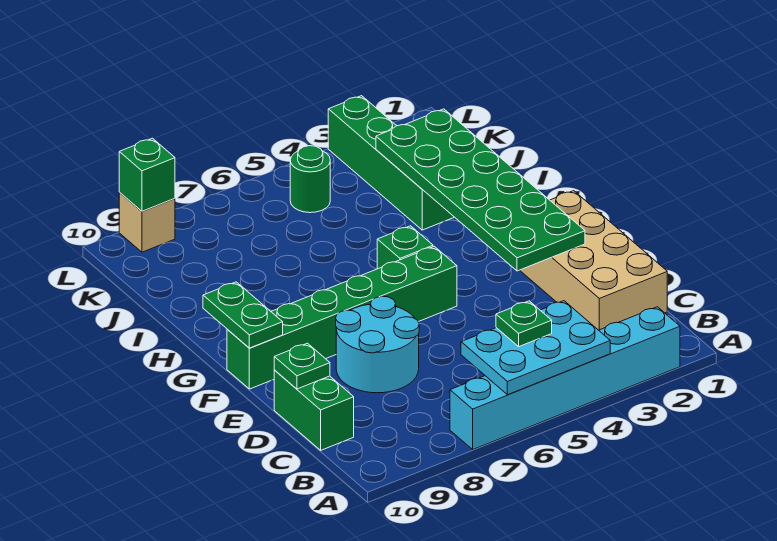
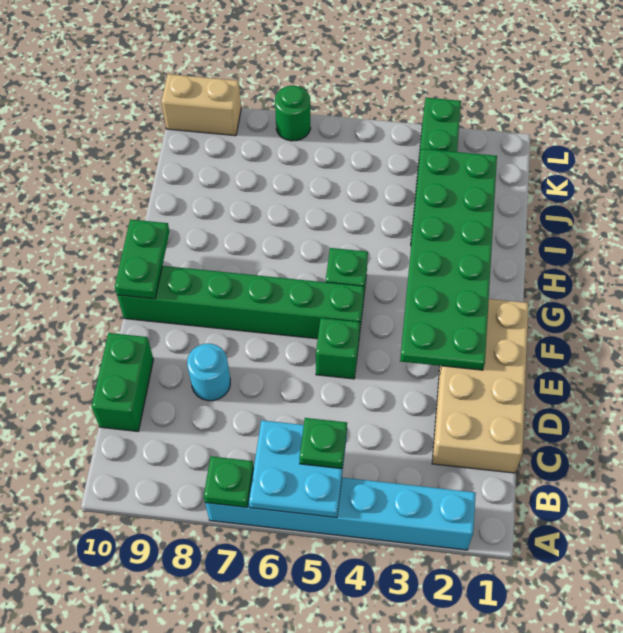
cyan 2x3 plate [461,301,610,395] -> cyan 2x2 plate [249,420,347,518]
cyan 2x2 round brick [336,296,419,393] -> cyan 1x1 round brick [187,344,230,401]
green 1x1 plate [274,343,330,389] -> green 1x1 plate moved to [204,456,254,507]
green 1x1 round brick [290,146,330,213] -> green 1x1 round brick moved to [275,86,311,141]
tan 1x1 brick [119,193,175,252] -> tan 1x2 brick [161,74,241,136]
green 1x1 brick [119,138,175,211] -> green 1x1 brick moved to [316,318,360,379]

